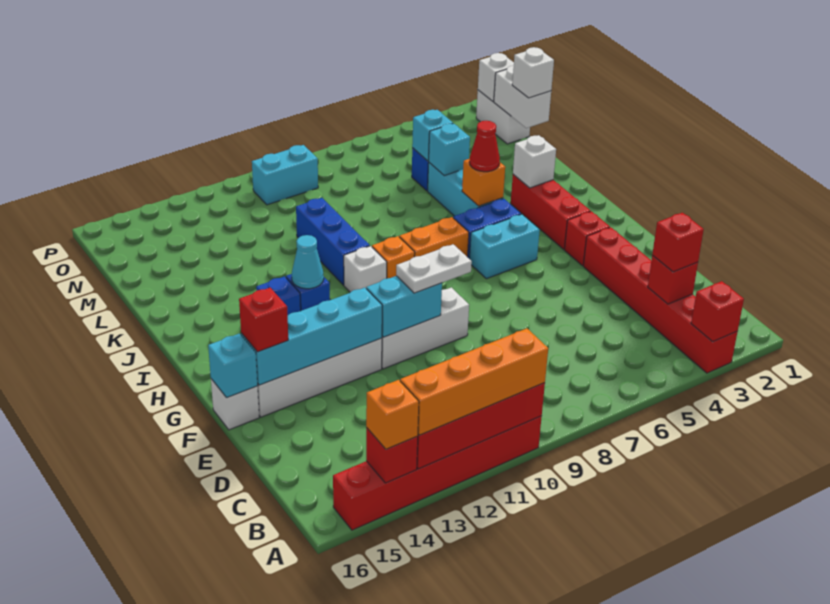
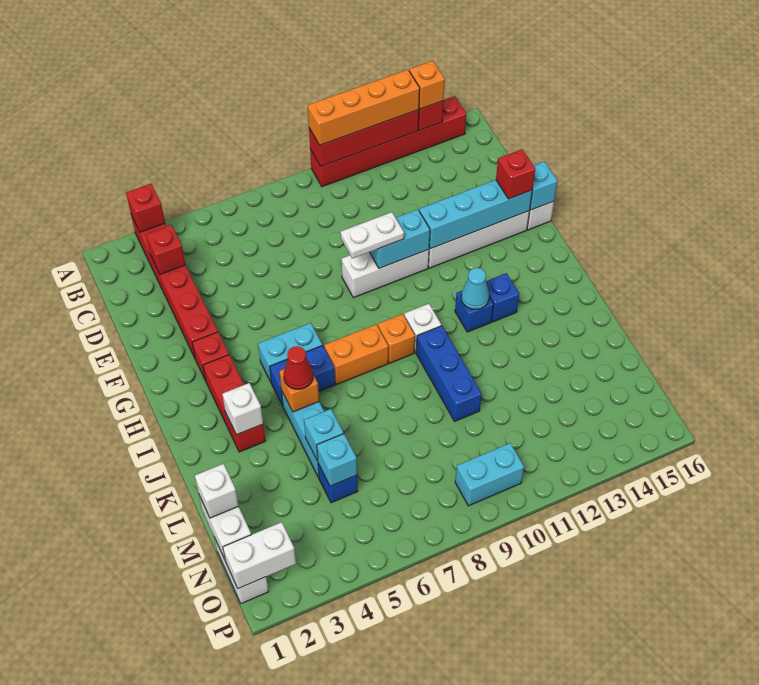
red 1x1 brick [652,213,704,272] -> none
white 1x1 brick [478,53,514,102] -> white 1x2 brick [223,522,296,588]

